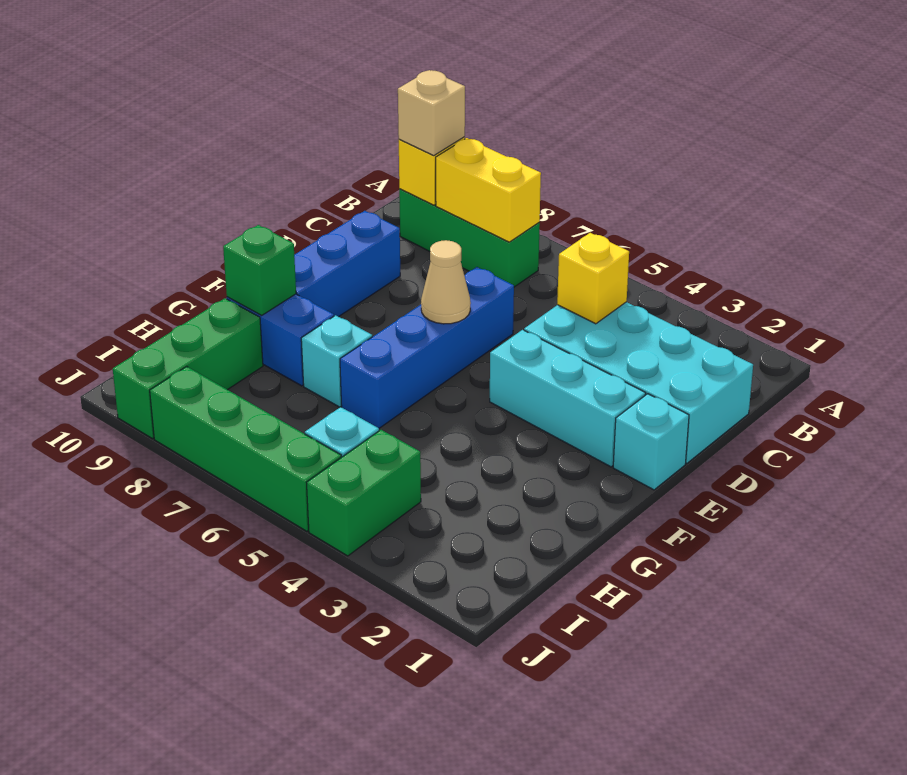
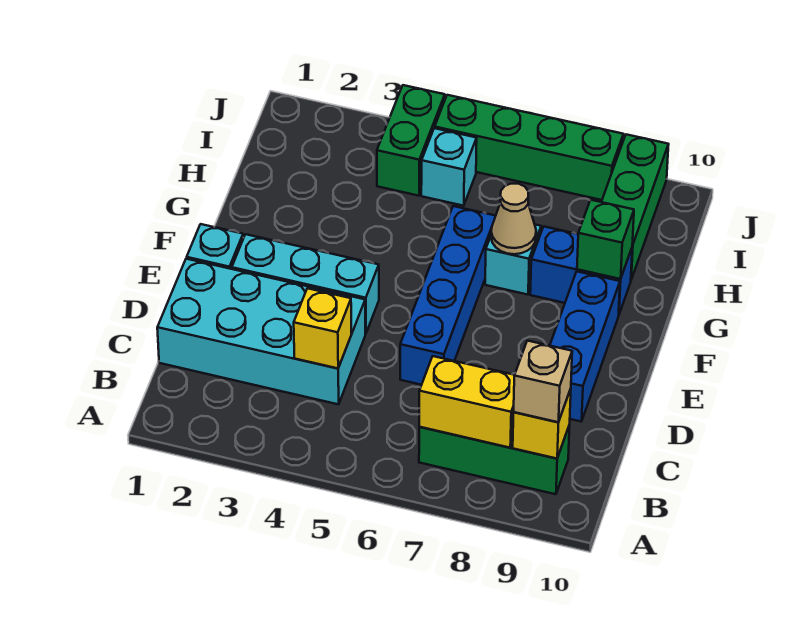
tan 1x1 cone [421,240,471,324] -> tan 1x1 cone moved to [491,184,536,254]

